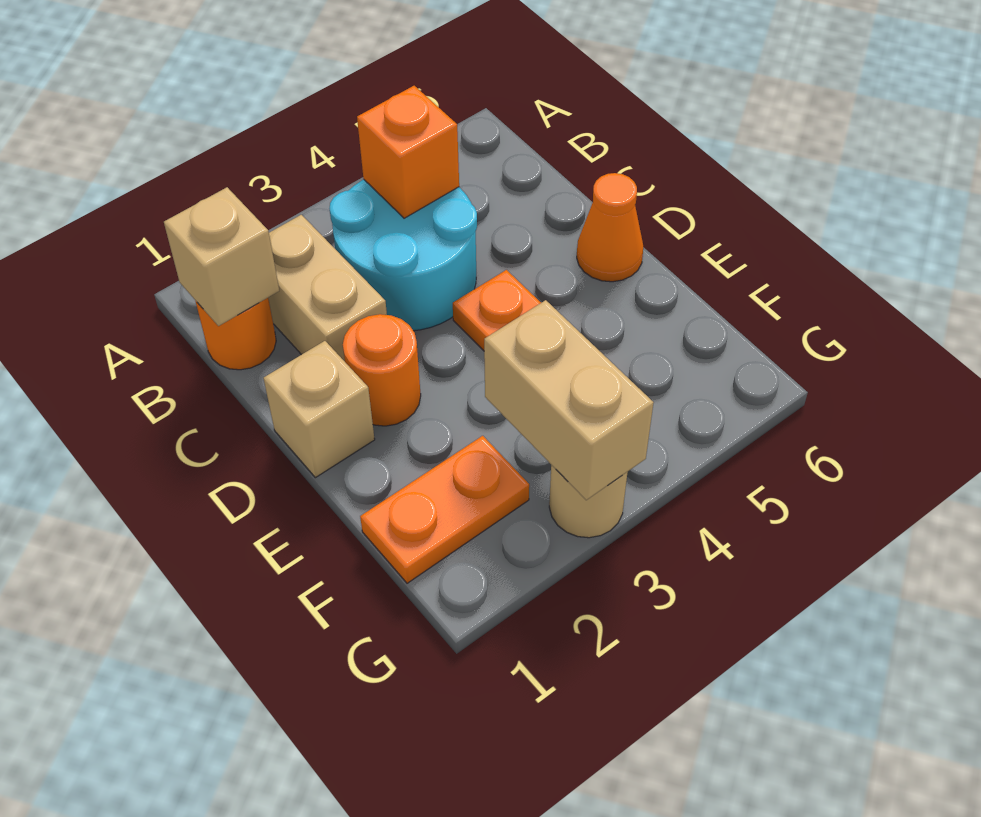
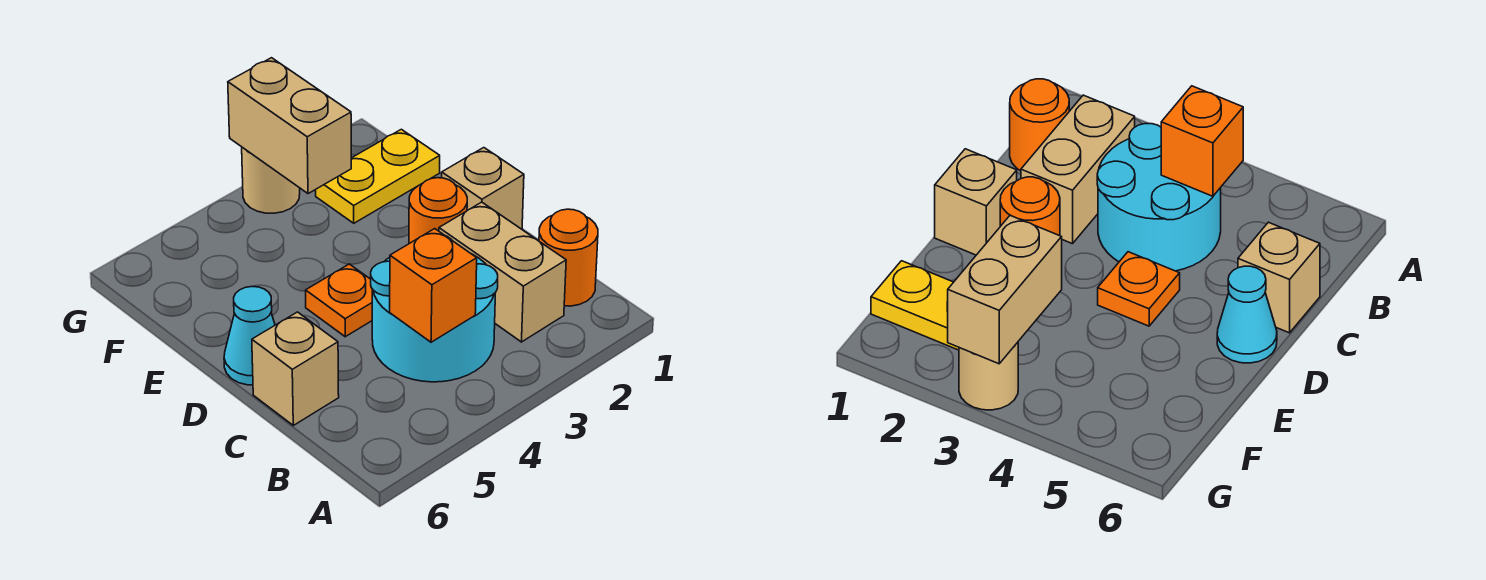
tan 1x1 brick [164,187,279,326] -> tan 1x1 brick moved to [252,312,339,425]
orange 1x1 cone [577,173,643,282] -> cyan 1x1 cone [224,287,275,385]
orange 1x2 plate [360,436,529,583] -> yellow 1x2 plate [315,129,440,223]

